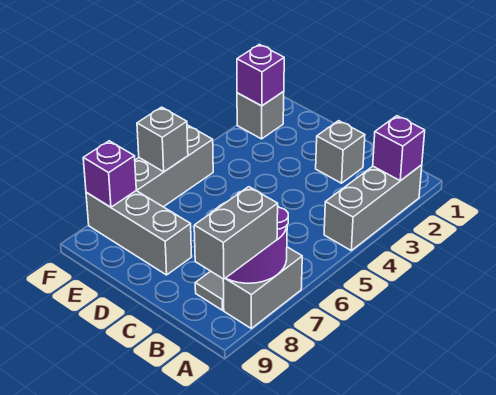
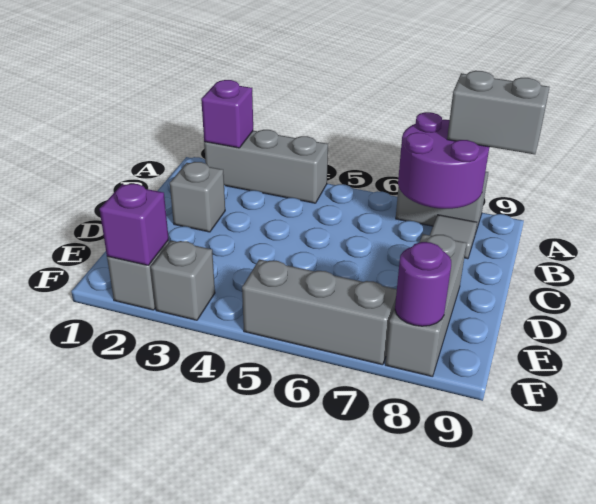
grey 1x1 brick [137,107,188,172] -> grey 1x1 brick moved to [151,241,215,320]
purple 1x1 brick [83,141,136,207] -> purple 1x1 round brick [395,242,451,326]

